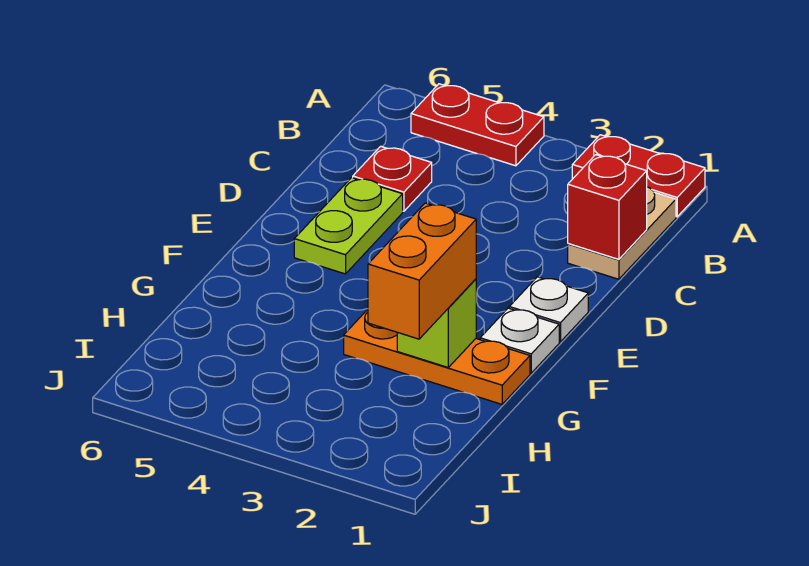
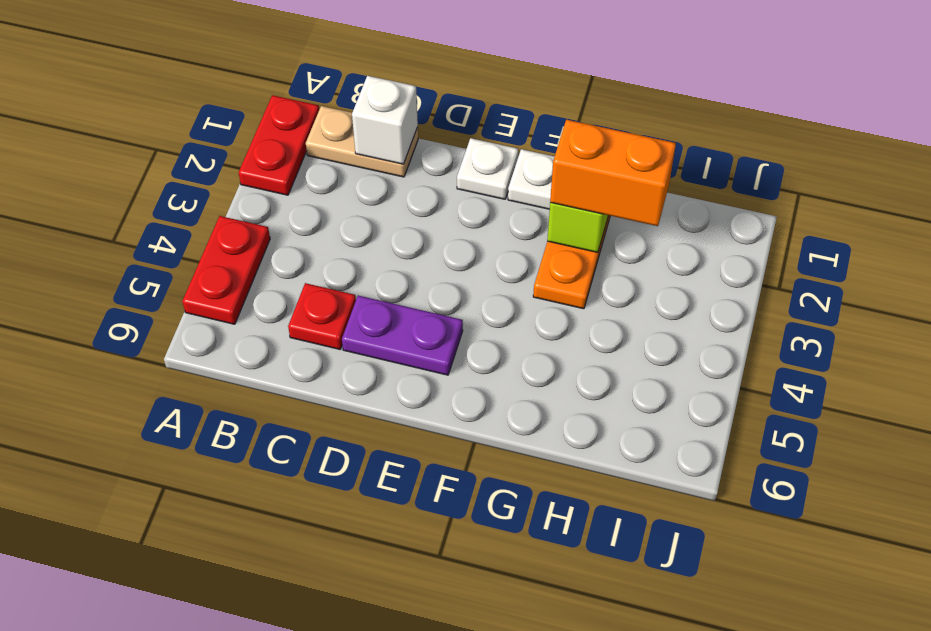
red 1x1 brick [568,155,647,259] -> white 1x1 brick [352,76,418,164]
lime 1x2 plate [294,178,403,274] -> purple 1x2 plate [342,296,463,375]

